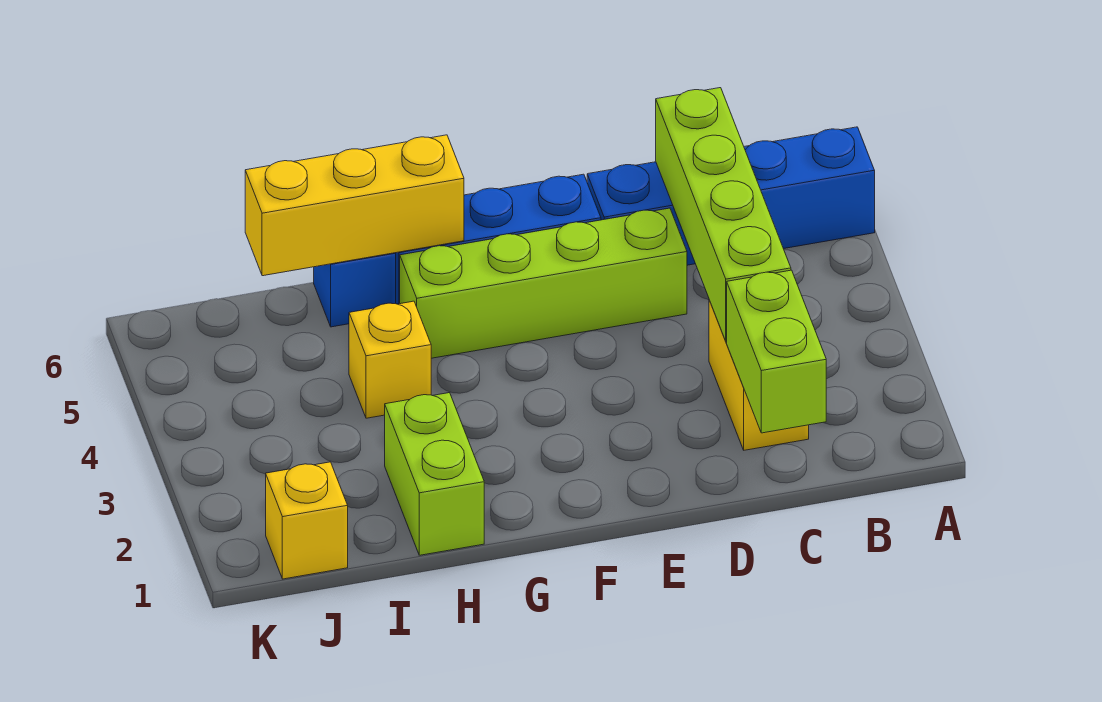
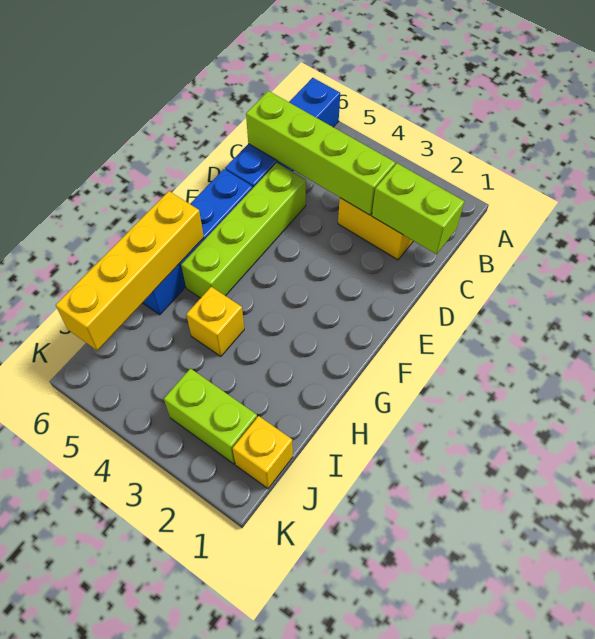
yellow 1x3 brick [245,135,464,276] -> yellow 1x4 brick [56,191,204,350]
lime 1x2 brick [385,393,484,555] -> lime 1x2 brick moved to [164,369,257,464]

